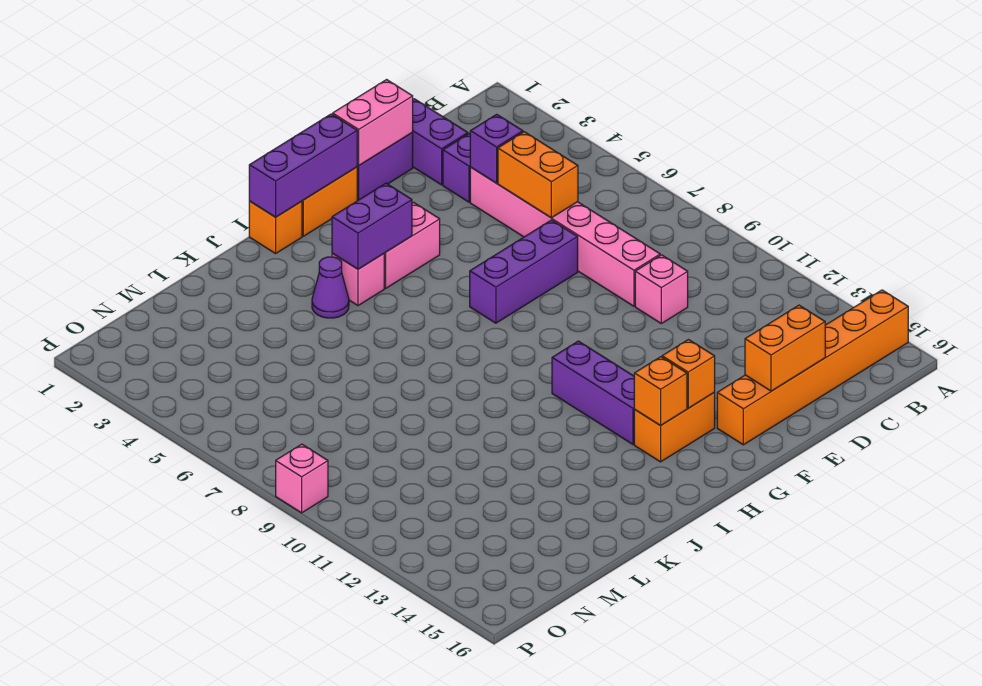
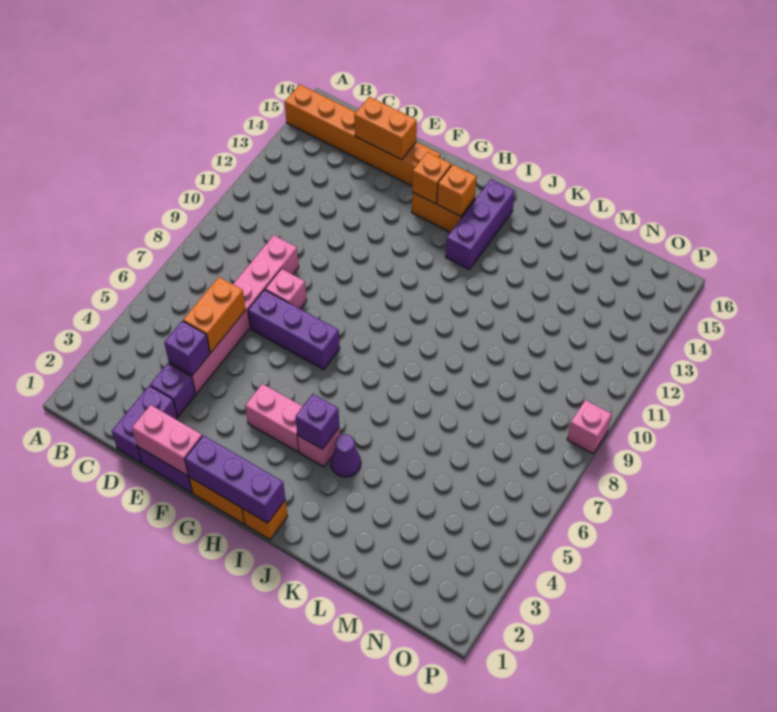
pink 1x1 brick [635,255,688,324] -> pink 1x1 brick moved to [265,269,307,309]
purple 1x2 brick [332,183,412,269] -> purple 1x1 brick [295,394,339,449]
purple 1x3 brick [552,341,635,444] -> purple 1x3 brick moved to [446,179,515,269]

